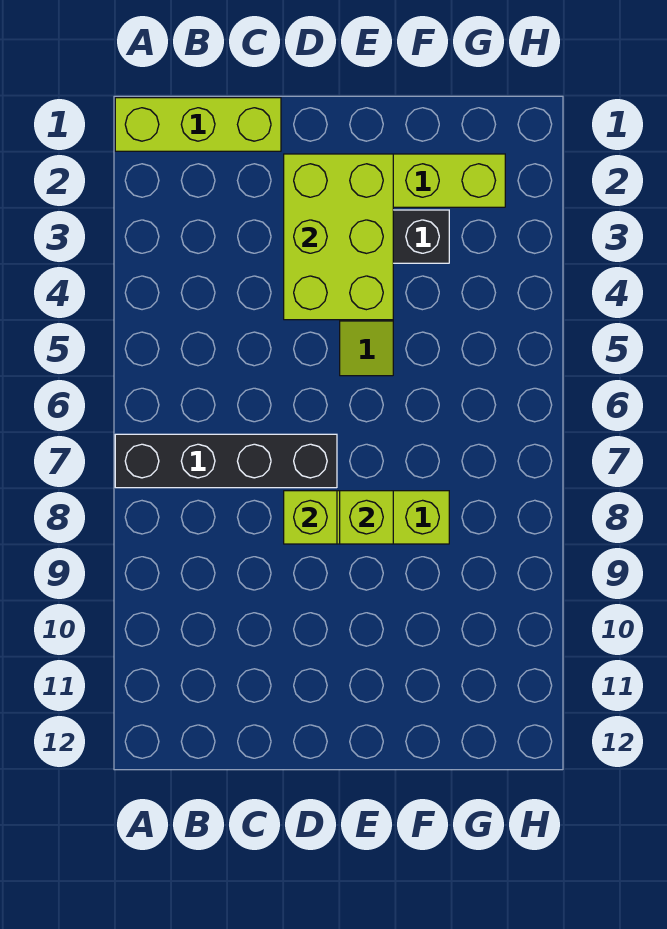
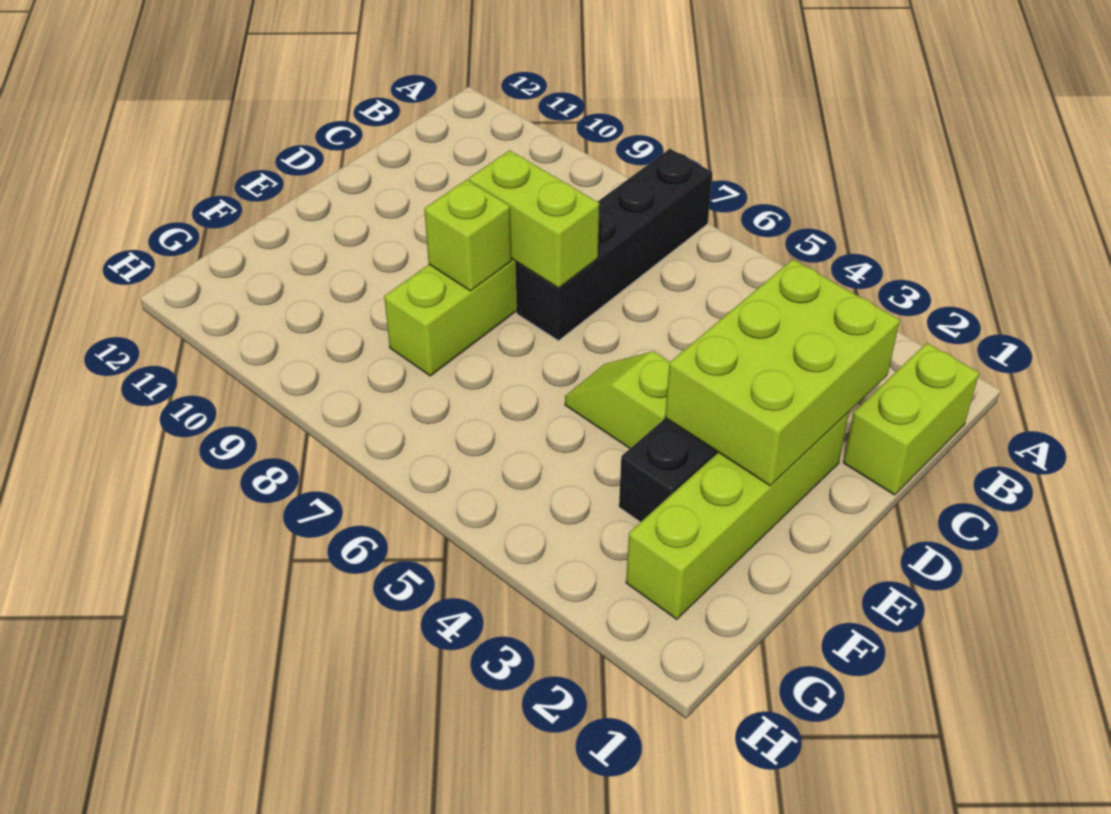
lime 1x3 brick [115,98,281,151] -> lime 1x2 brick [843,343,979,495]
lime 2x3 brick [284,154,393,320] -> lime 2x3 brick turned to [665,259,900,486]
lime 1x1 brick [284,491,337,544] -> lime 1x2 brick [469,150,599,288]

